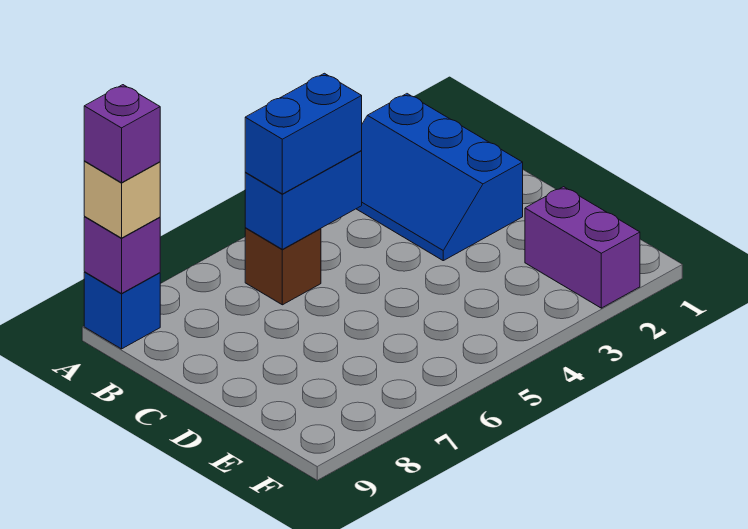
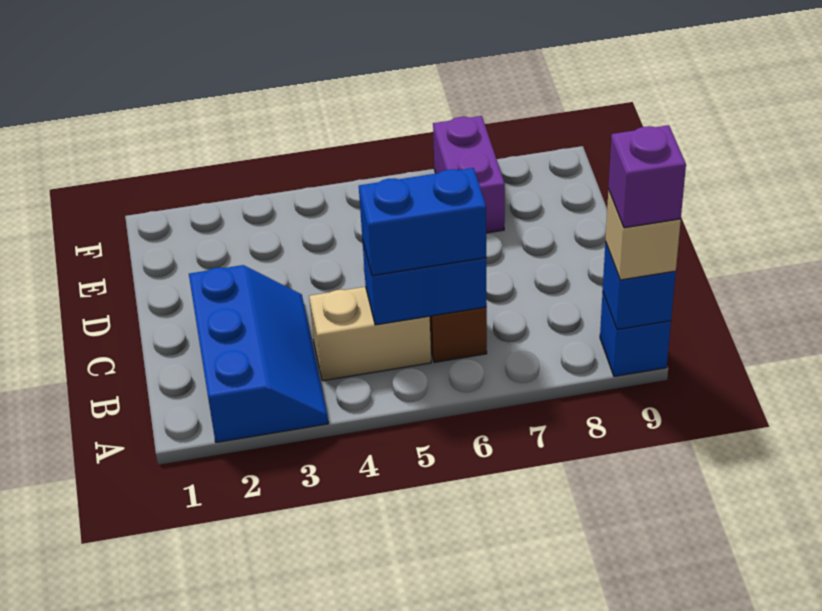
purple 1x1 brick [84,217,160,293] -> blue 1x1 brick [603,242,676,329]
none -> tan 1x2 brick [309,287,431,381]
purple 1x2 brick [525,187,640,308] -> purple 1x2 brick moved to [433,116,505,233]

